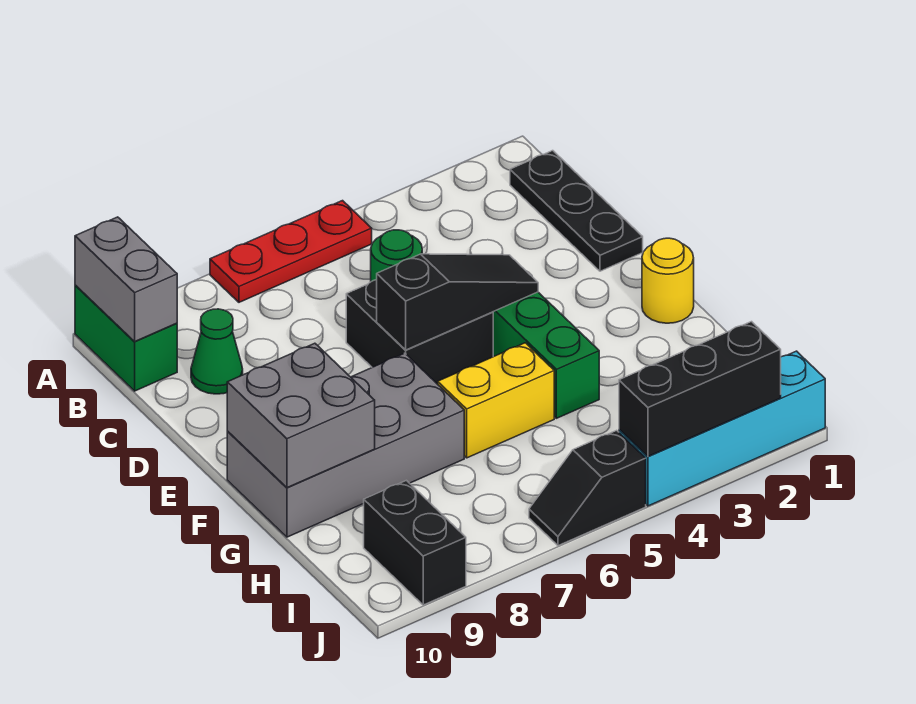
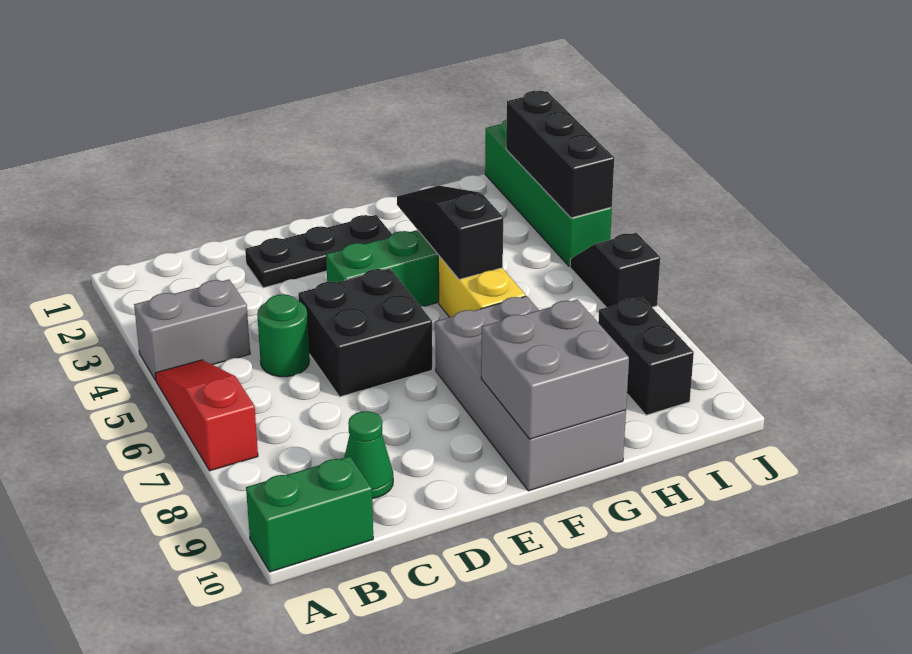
red 1x3 plate [210,201,372,302] -> red 1x3 slope [155,360,258,471]
grey 1x2 brick [75,217,177,341] -> grey 1x2 brick moved to [134,280,250,380]
black 1x3 plate [510,151,643,271] -> black 1x3 plate moved to [245,215,392,288]
black 1x3 slope [377,254,538,350] -> black 1x3 slope moved to [397,186,503,279]
yellow 1x1 round brick [642,238,694,323] -> none
black 1x2 brick [364,480,466,605] -> black 1x2 brick turned to [598,297,694,415]
cyan 1x4 brick [619,351,825,506] -> green 1x4 brick [485,119,612,266]
black 1x2 slope [529,430,646,546] -> black 1x2 slope turned to [570,233,660,307]

